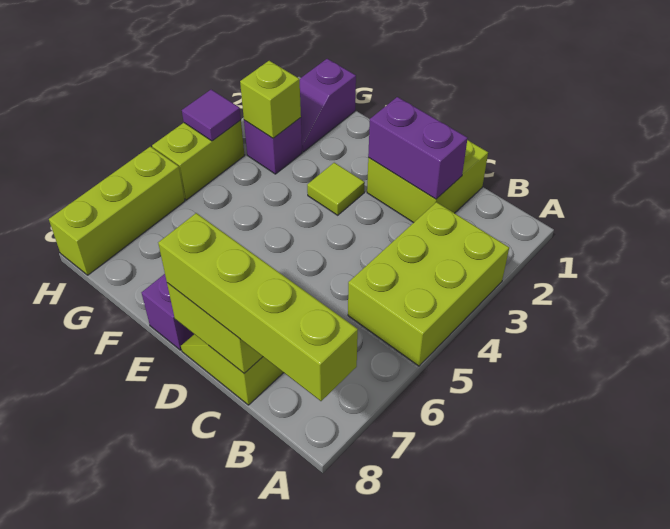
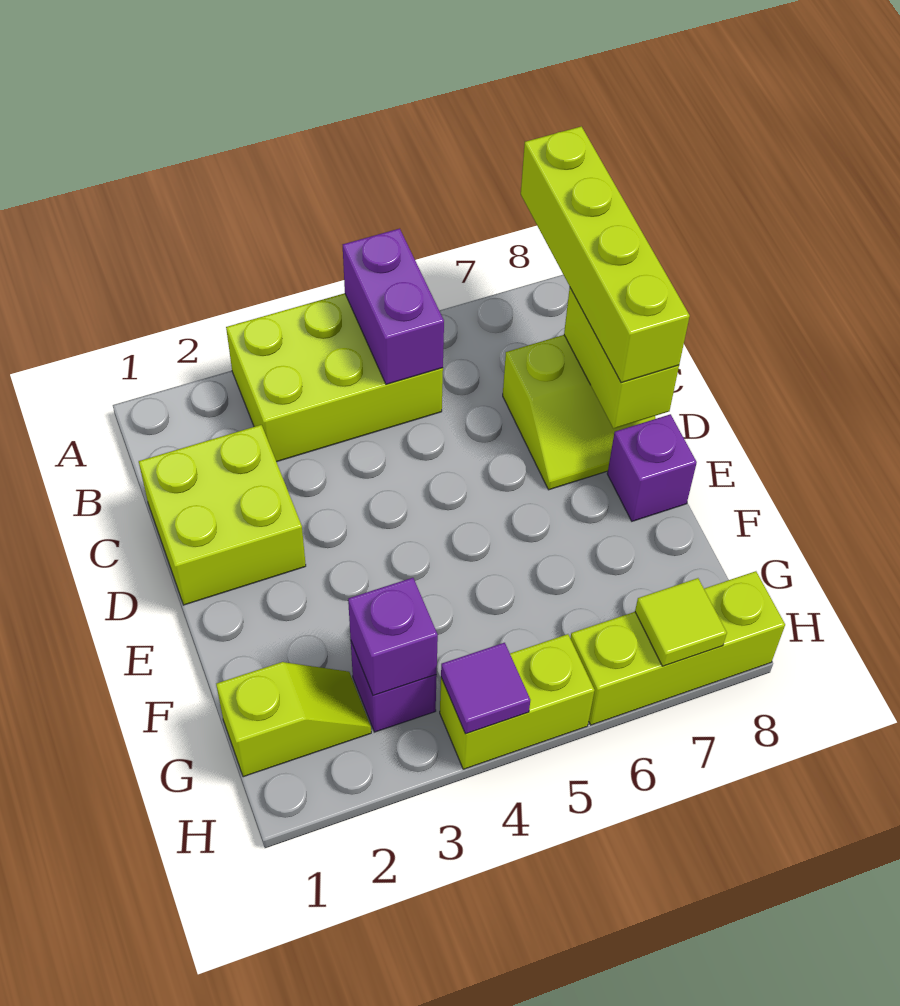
purple 1x2 brick [368,97,468,199] -> purple 1x2 brick moved to [343,229,444,384]
lime 1x1 tile [307,163,365,215] -> lime 1x1 tile moved to [635,578,727,666]
purple 1x2 slope [300,59,356,152] -> lime 1x2 slope [216,662,371,777]
lime 1x1 brick [240,61,301,138] -> purple 1x1 brick [348,578,438,695]

